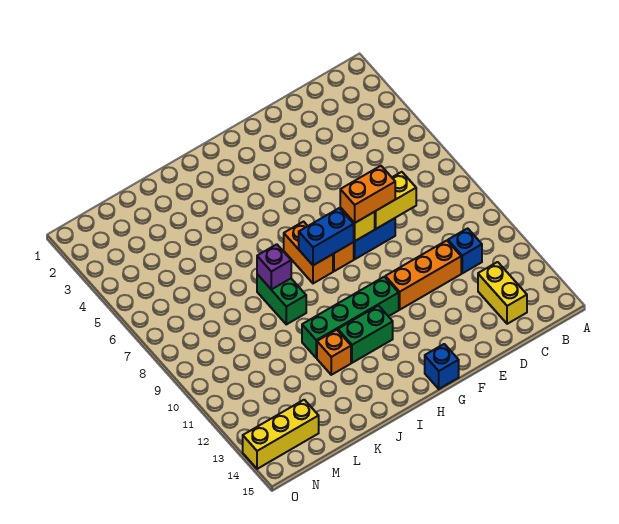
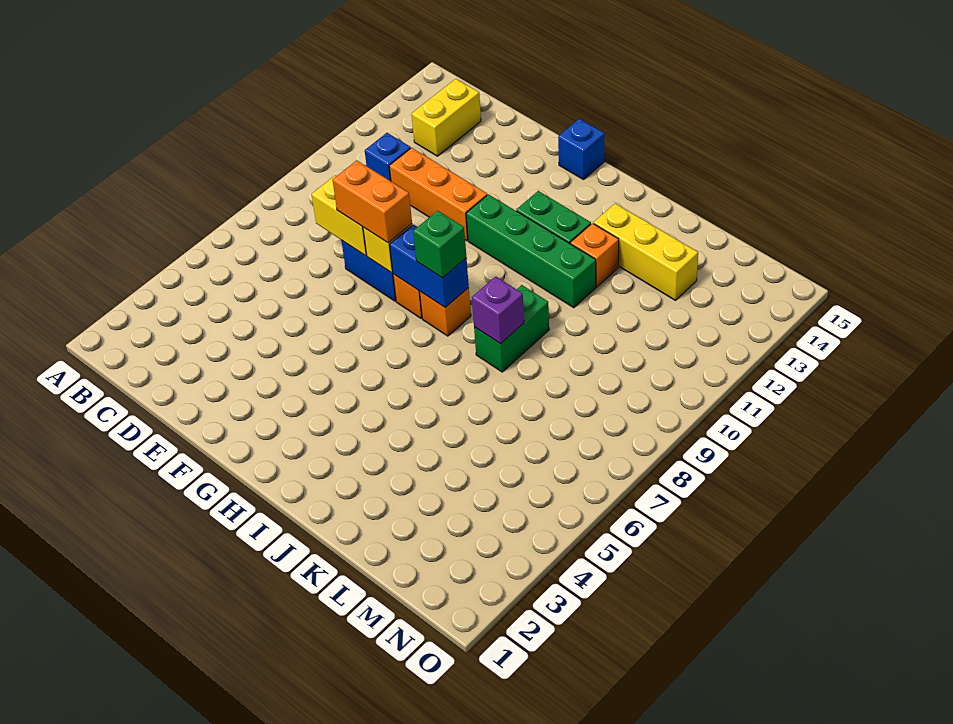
orange 1x2 brick [284,222,333,283] -> orange 1x1 brick [420,288,471,336]
none -> green 1x1 brick [413,211,466,278]
yellow 1x3 brick [243,400,319,469] -> yellow 1x3 brick moved to [594,203,698,300]

